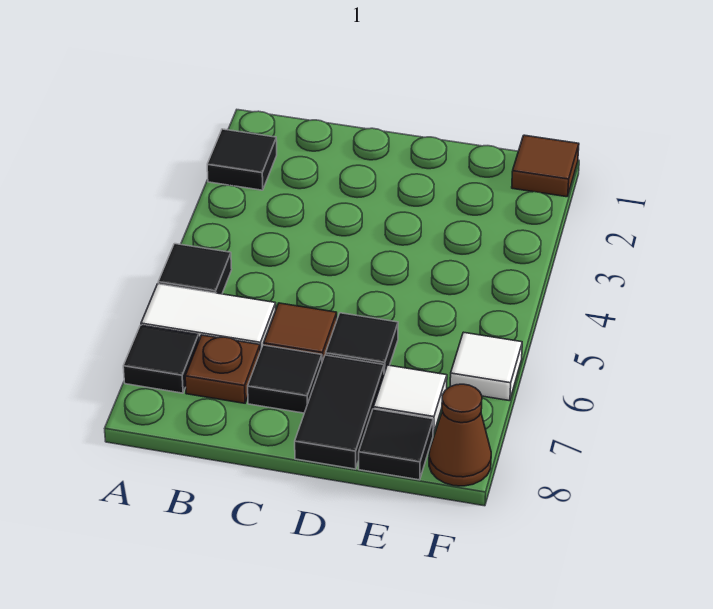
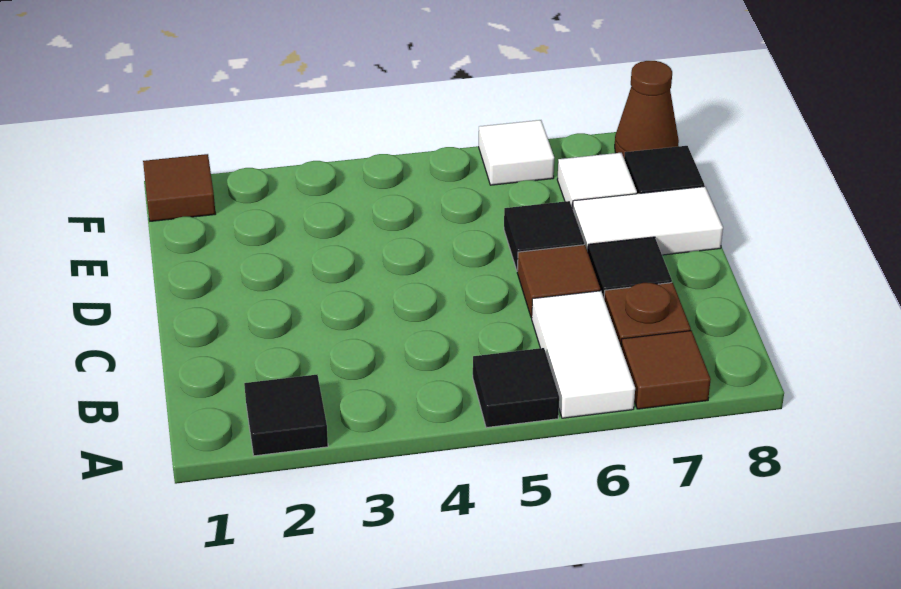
black 1x1 tile [123,325,199,393] -> brown 1x1 tile [621,331,711,409]
black 1x2 tile [295,355,384,469] -> white 1x2 tile [573,186,723,255]

